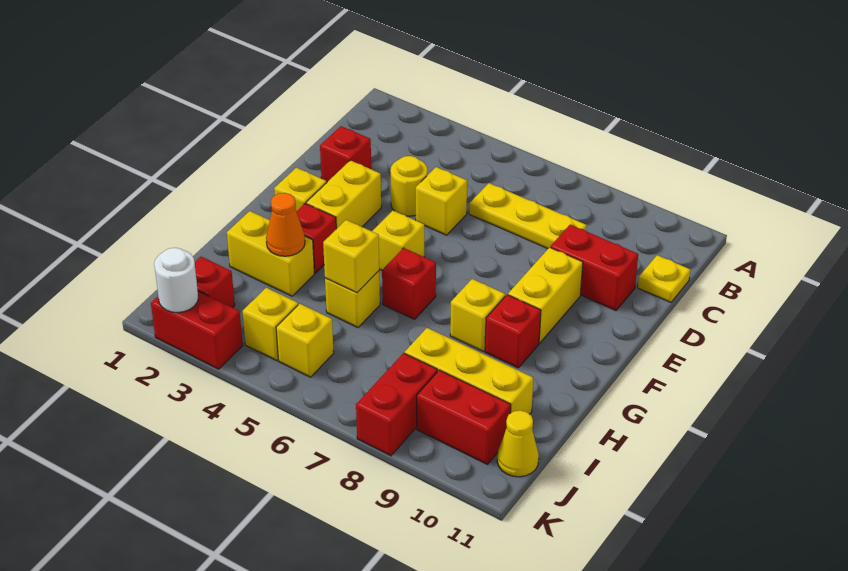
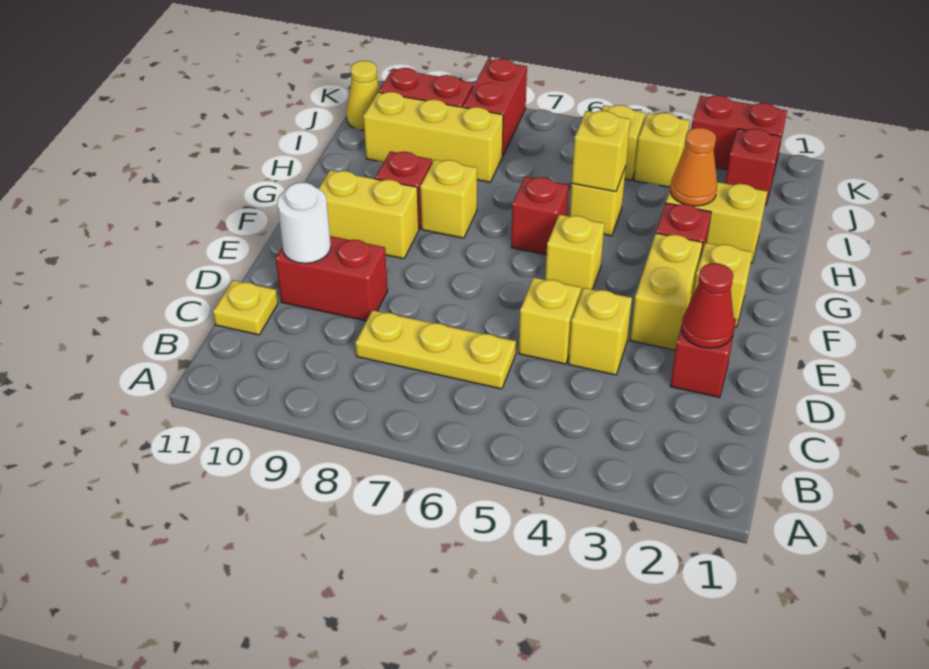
none -> red 1x1 cone [681,263,734,348]
yellow 1x1 round brick [390,156,427,216] -> yellow 1x1 brick [568,288,632,375]
yellow 1x2 brick [508,247,583,343] -> yellow 1x2 brick turned to [319,170,419,259]
white 1x1 round brick [154,248,198,313] -> white 1x1 round brick moved to [277,182,331,263]

